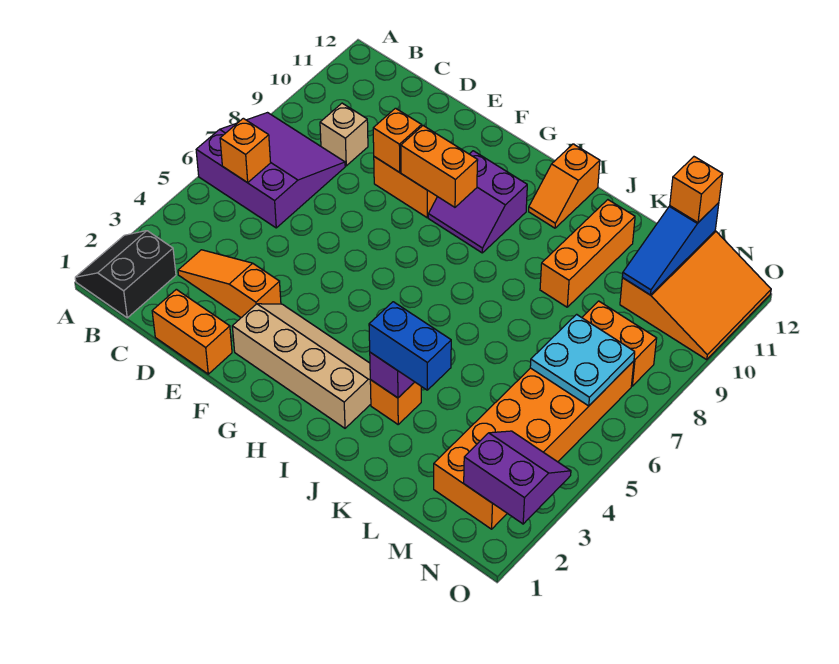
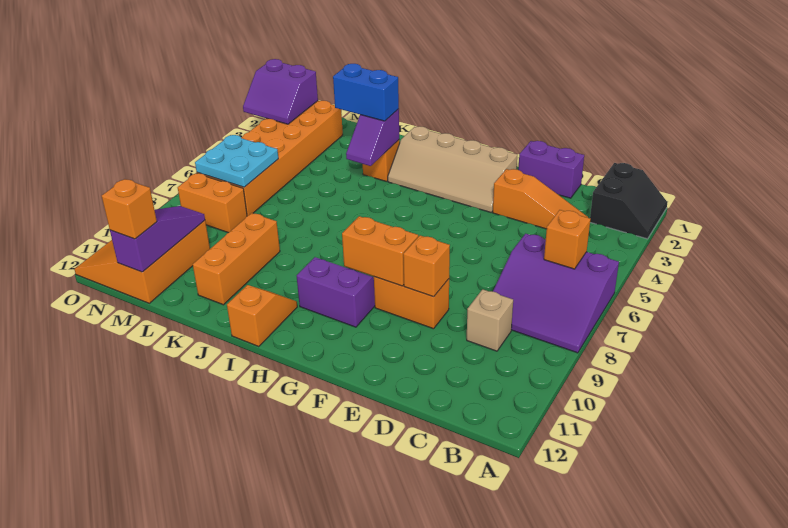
orange 1x2 brick [152,289,232,374] -> purple 1x2 brick [518,141,584,198]
blue 1x3 slope [622,203,719,295] -> purple 1x3 slope [110,206,205,272]

